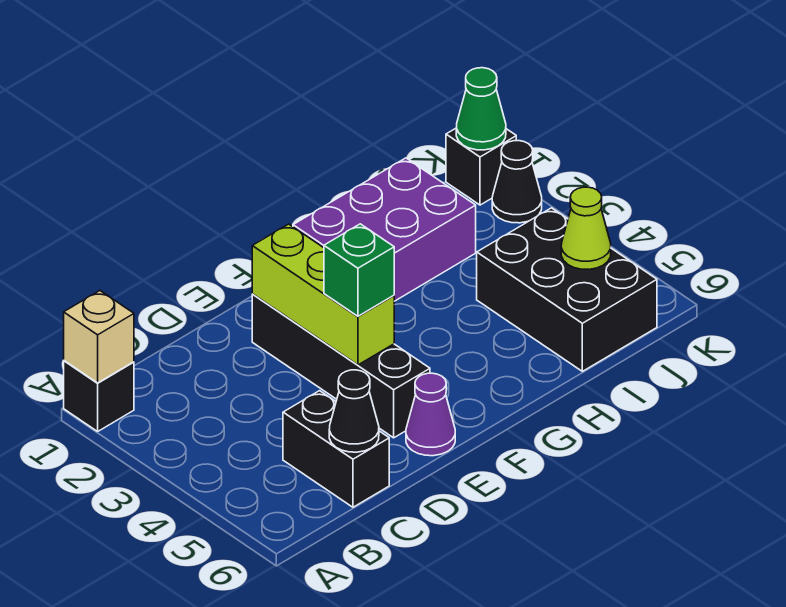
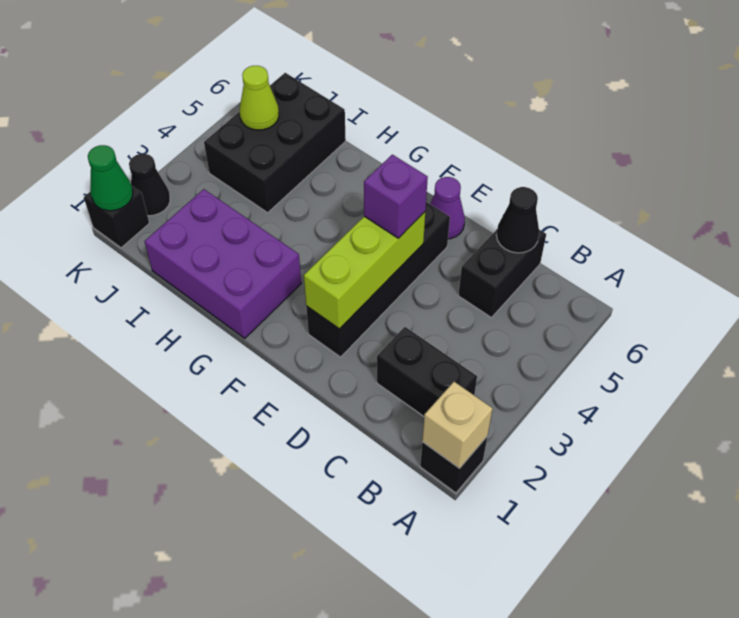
none -> black 1x2 brick [377,327,477,416]
green 1x1 brick [324,224,394,316] -> purple 1x1 brick [364,155,428,238]

